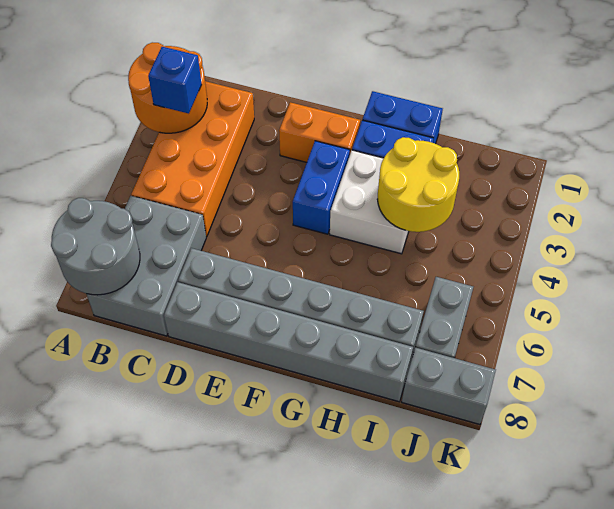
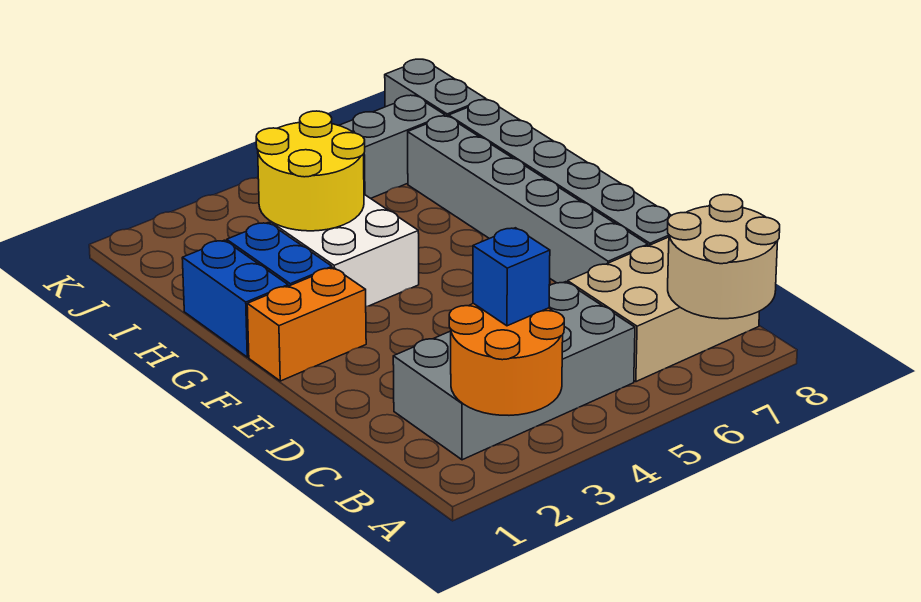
grey 2x2 round brick [51,198,140,295] -> tan 2x2 round brick [668,195,780,319]
orange 2x4 brick [131,81,254,237] -> grey 2x4 brick [393,282,635,460]
grey 2x3 brick [87,196,206,336] -> tan 2x3 brick [568,237,759,382]
orange 1x2 brick [279,102,360,162] -> orange 1x2 brick turned to [247,268,366,381]
blue 1x2 brick [293,141,350,234] -> none

